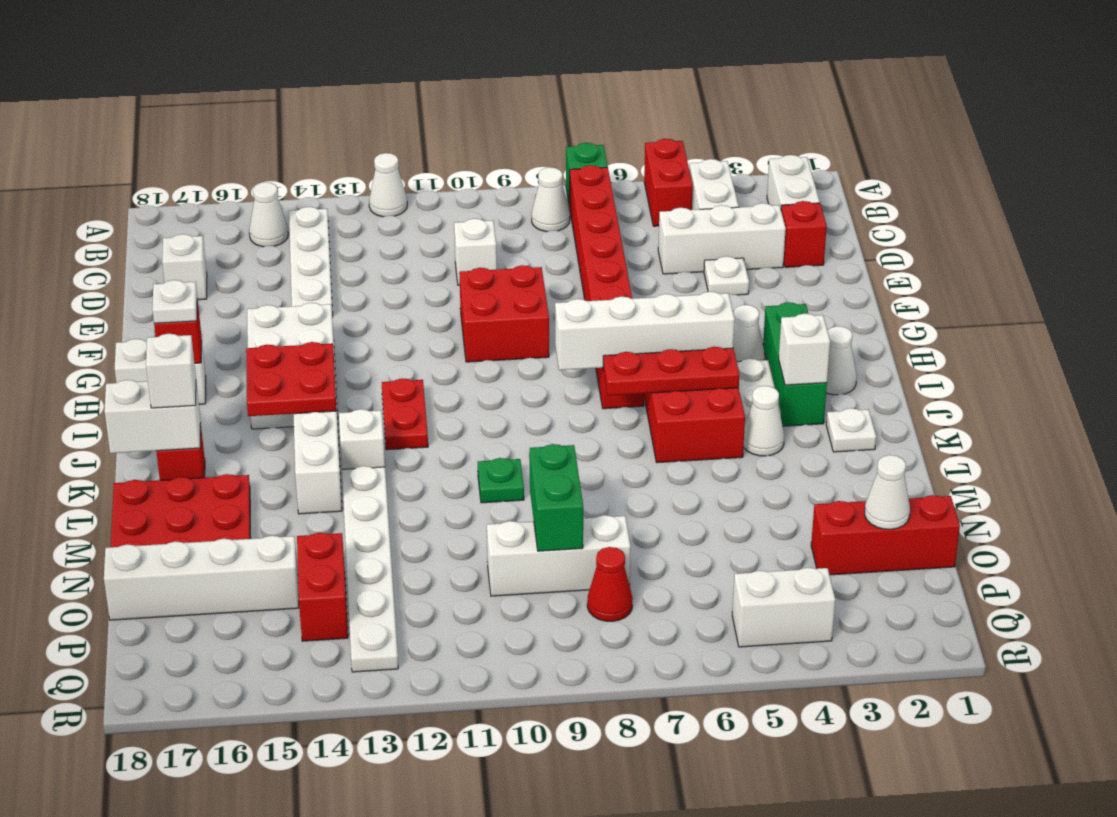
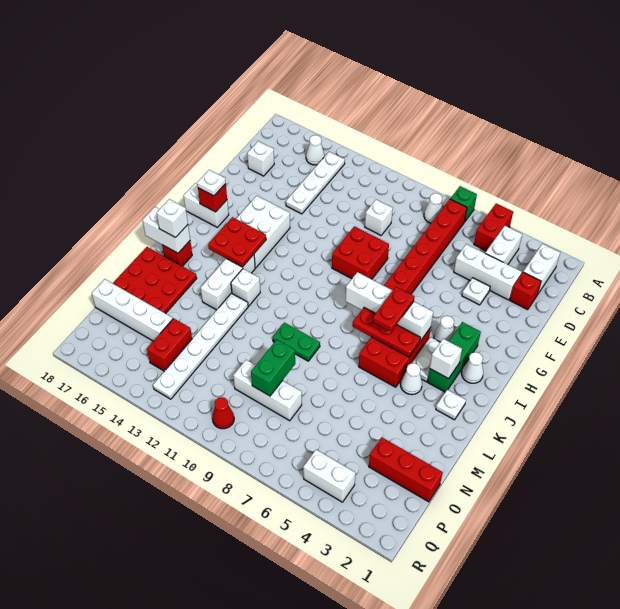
white 1x1 cone [369,153,407,217] -> none
red 1x2 plate [382,378,428,450] -> red 1x2 plate moved to [373,287,414,332]
green 1x1 plate [478,458,524,503] -> green 1x2 plate [273,323,320,361]
white 1x1 cone [865,455,910,529] -> none
red 1x1 cone [587,547,633,621] -> red 1x1 cone moved to [212,397,234,429]

